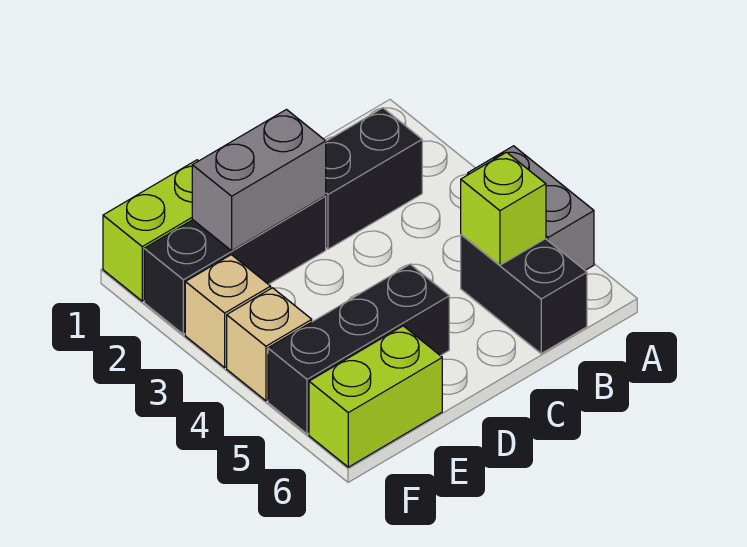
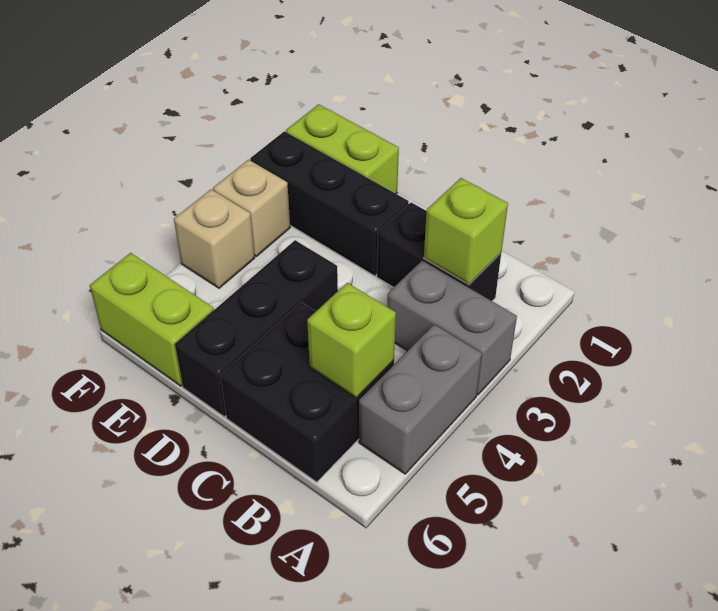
none -> lime 1x1 brick [424,178,508,284]
black 1x2 brick [461,234,587,354] -> black 2x2 brick [220,302,394,482]
grey 1x2 brick [192,110,326,251] -> grey 1x2 brick moved to [387,261,517,395]
black 1x3 brick [268,264,449,434] -> black 1x3 brick turned to [175,240,338,417]

